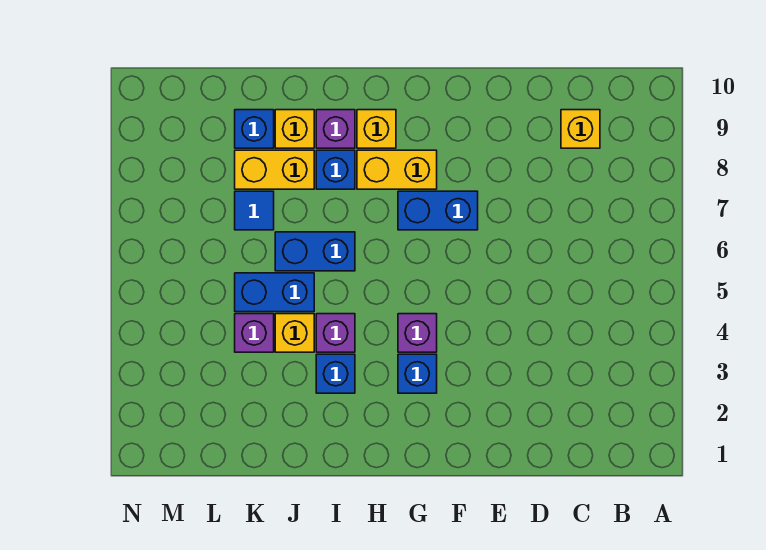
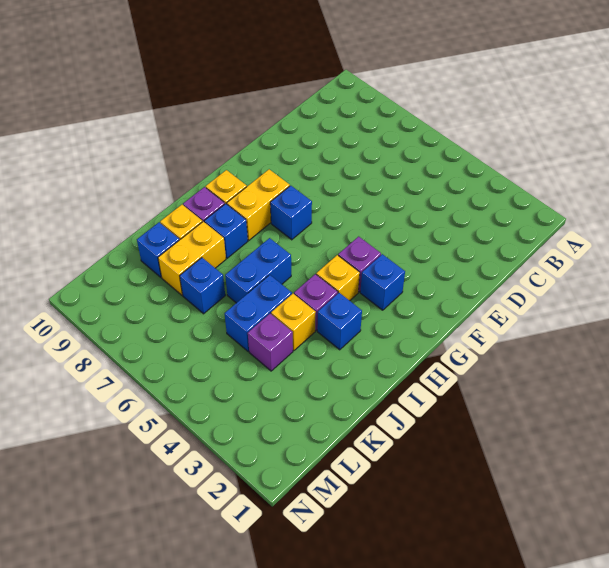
yellow 1x1 brick [561,110,600,148] -> yellow 1x1 brick moved to [316,255,360,301]
blue 1x2 brick [398,191,478,230] -> blue 1x1 brick [270,186,312,240]
blue 1x1 tile [235,191,274,230] -> blue 1x1 brick [180,258,225,314]

